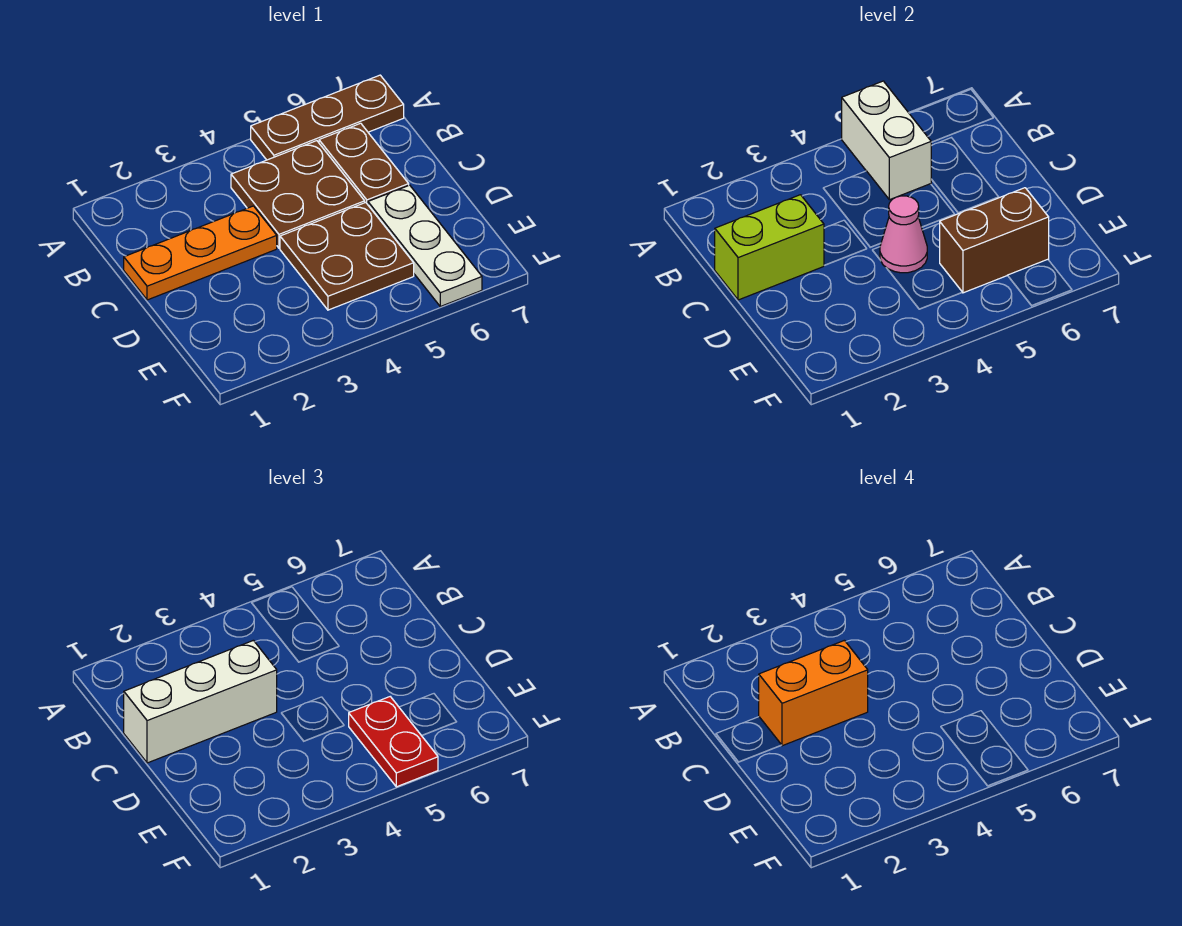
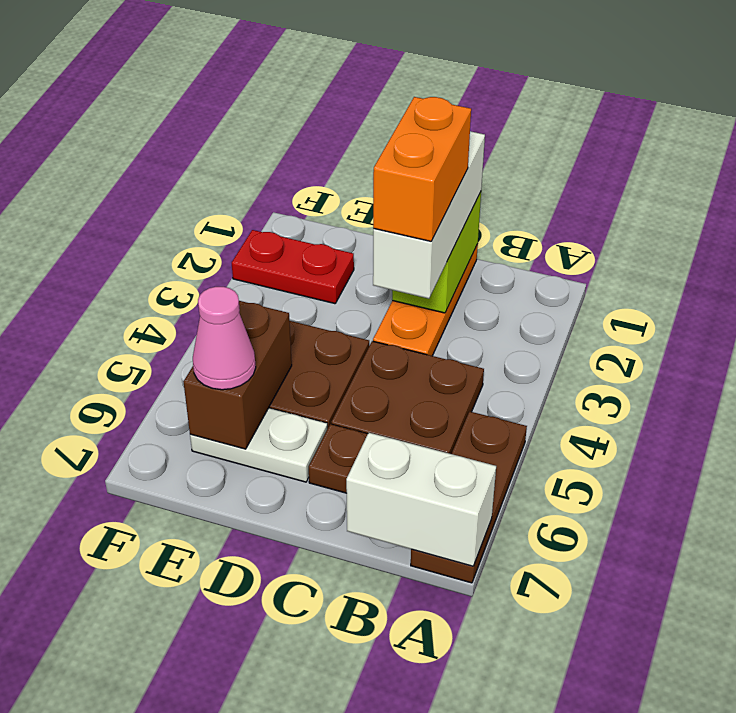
white 1x2 brick [842,81,932,200] -> white 1x2 brick moved to [346,433,496,566]
pink 1x1 cone [880,196,927,273] -> pink 1x1 cone moved to [193,287,256,390]
white 1x3 plate [368,185,482,307] -> white 1x2 plate [190,408,327,482]
red 1x2 plate [349,697,438,787] -> red 1x2 plate moved to [232,230,354,304]

